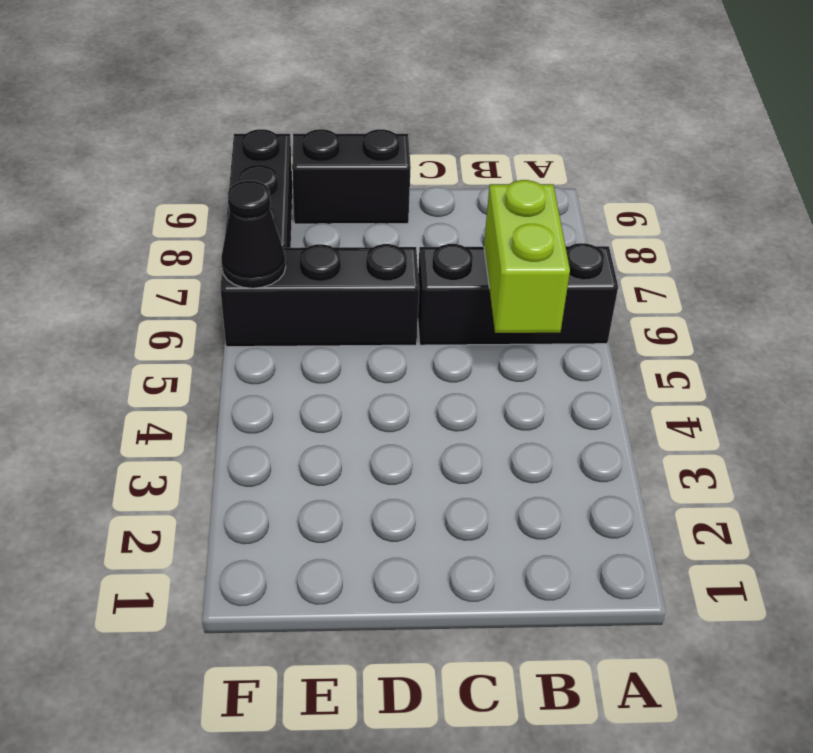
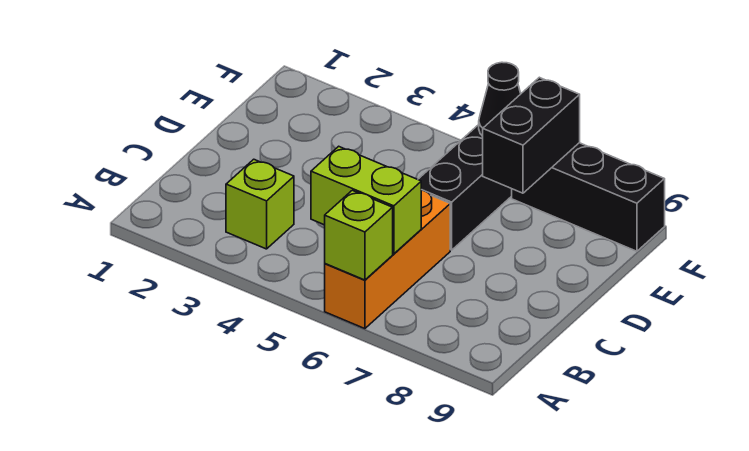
black 1x3 brick [418,243,618,345] -> orange 1x3 brick [325,190,450,329]
none -> lime 1x1 brick [325,190,393,280]
none -> lime 1x1 brick [226,159,294,249]
black 1x2 brick [292,129,411,224] -> black 1x2 brick moved to [483,77,580,193]

